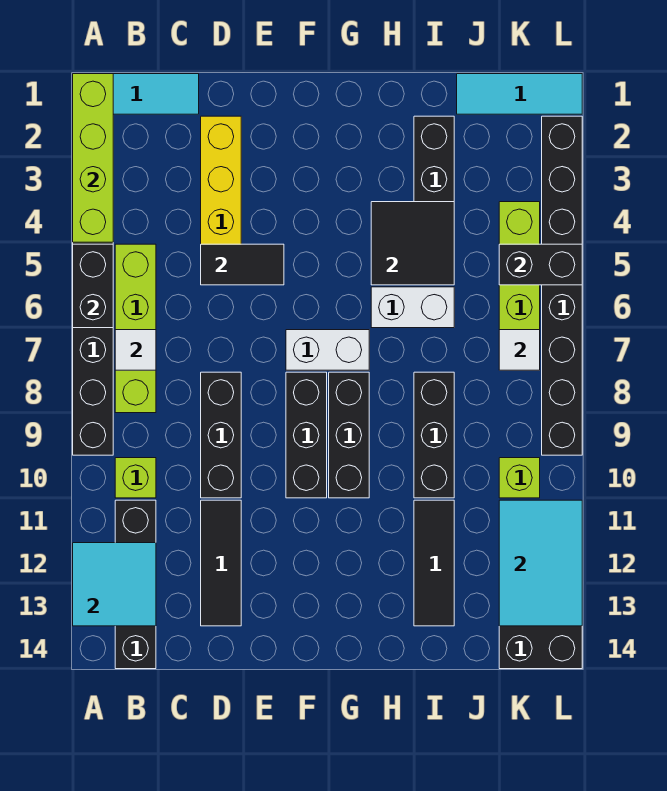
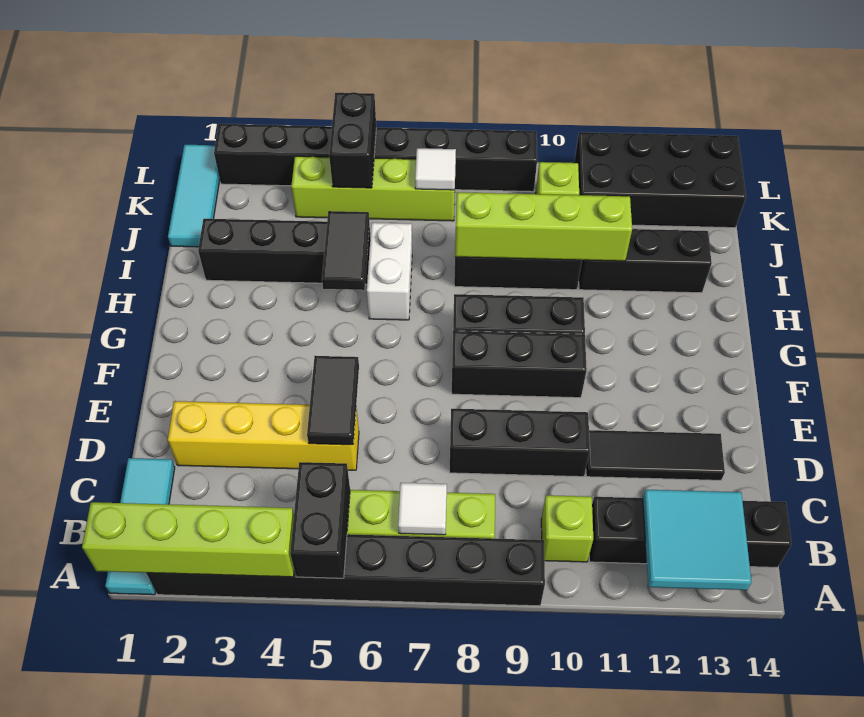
black 1x2 brick [73,244,113,328] -> black 1x2 brick turned to [290,462,350,578]
white 1x2 brick [286,330,369,370] -> none
black 2x2 tile [371,202,454,285] -> black 1x2 tile [322,211,369,290]
none -> lime 1x4 brick [455,192,632,261]
black 1x3 tile [414,500,454,626] -> black 1x3 brick [579,229,712,293]
cyan 2x3 tile [499,500,582,626] -> none

